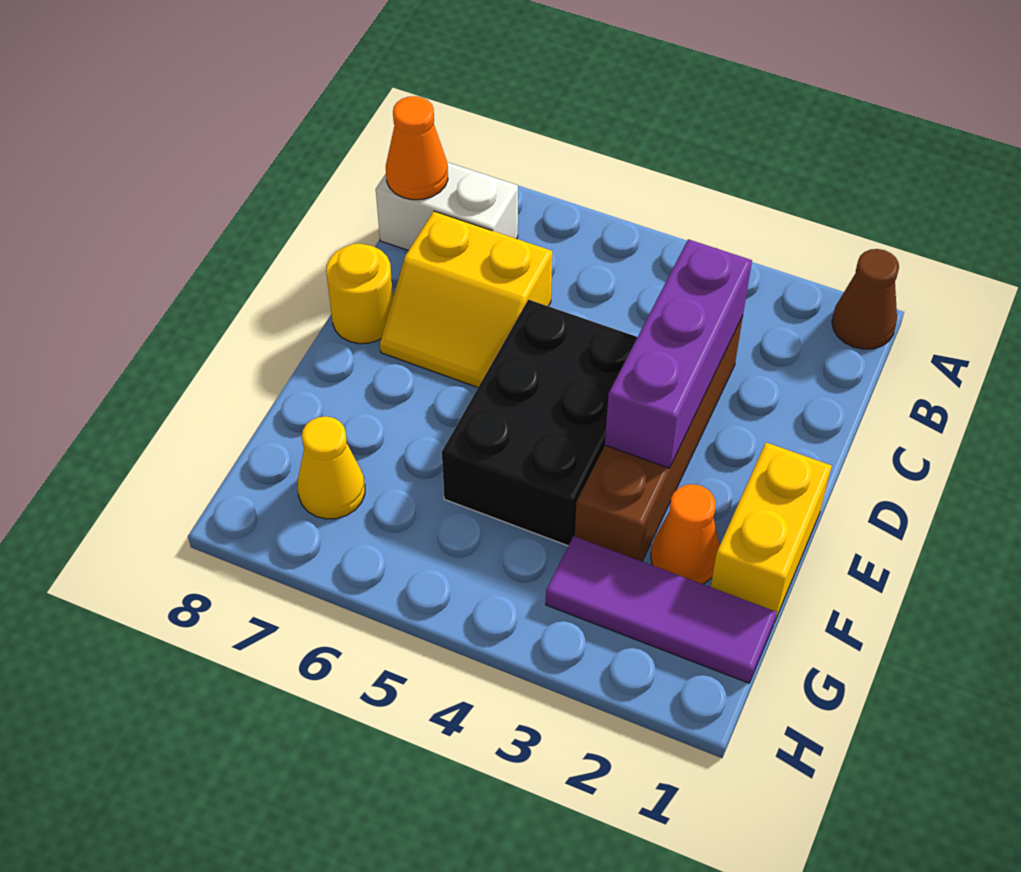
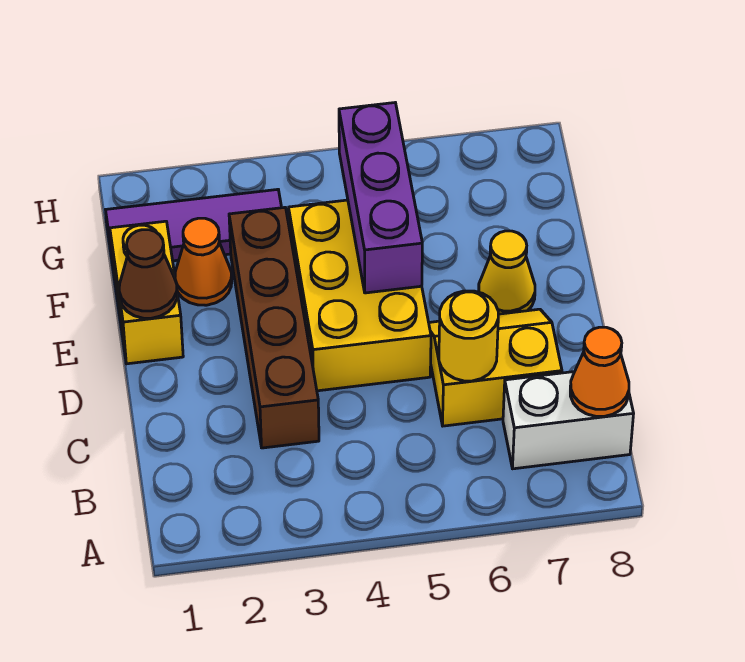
brown 1x1 cone [832,249,899,349] -> brown 1x1 cone moved to [119,230,177,318]
purple 1x3 brick [605,239,752,468] -> purple 1x3 brick moved to [339,103,422,293]
black 2x3 brick [442,300,637,546] -> yellow 2x3 brick [289,200,431,391]
yellow 1x1 round brick [326,244,393,344] -> yellow 1x1 round brick moved to [439,291,498,381]
yellow 1x1 cone [297,416,365,519] -> yellow 1x1 cone moved to [479,231,535,314]

